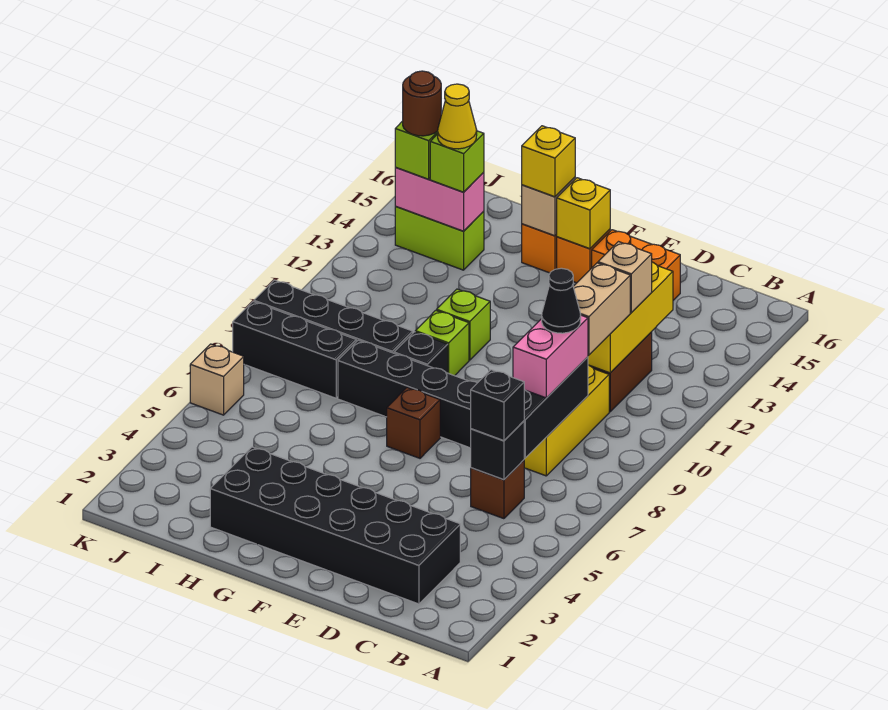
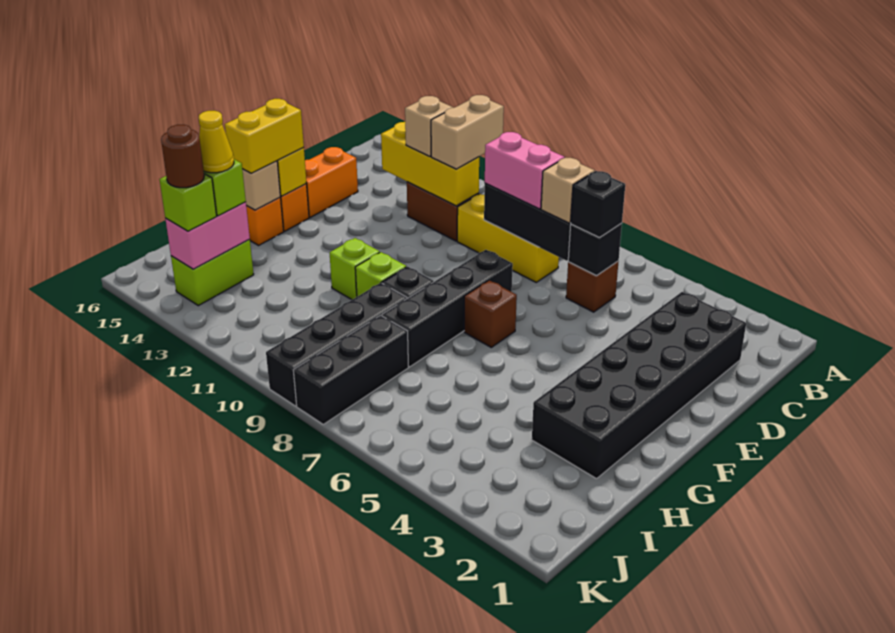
black 1x1 cone [542,268,581,333] -> none
tan 1x2 brick [573,263,630,355] -> tan 1x2 brick turned to [431,95,504,169]
yellow 1x1 brick [522,126,575,197] -> yellow 1x2 brick [225,99,304,173]
tan 1x1 brick [190,344,244,415] -> tan 1x1 brick moved to [541,158,595,223]

